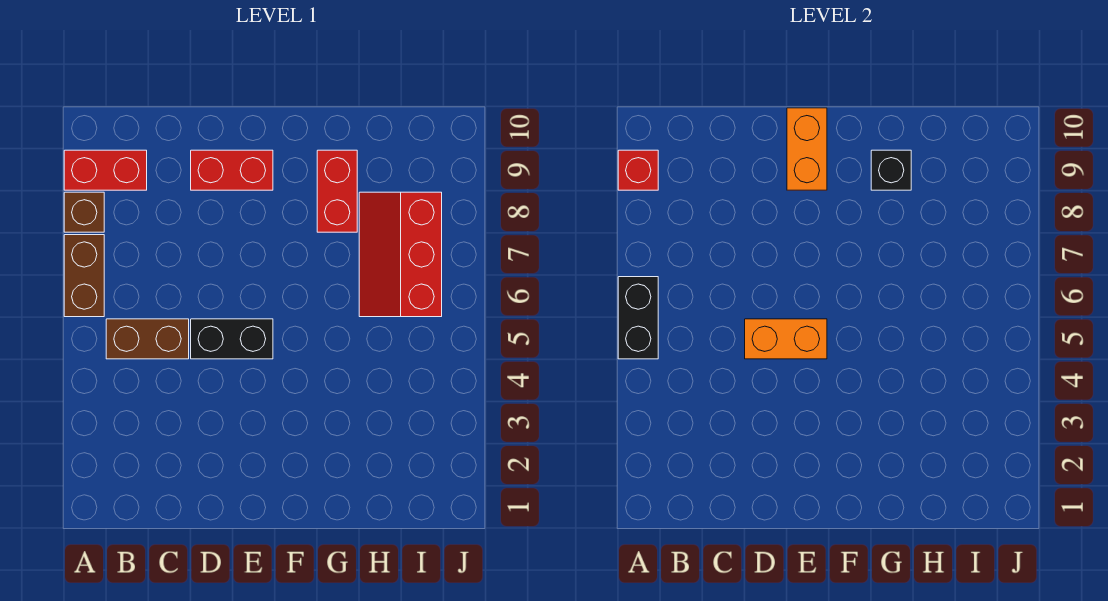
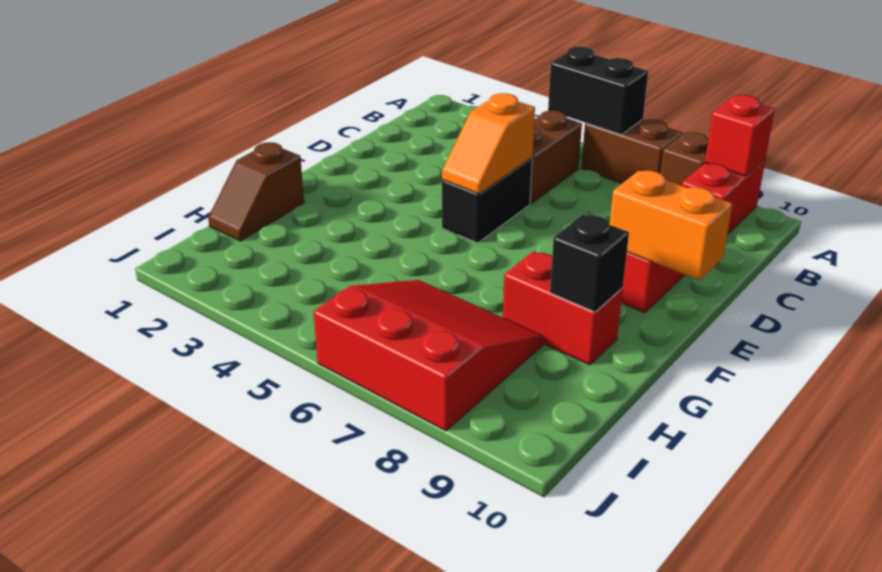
orange 1x2 brick [745,319,827,359] -> orange 1x2 slope [442,93,535,194]
none -> brown 1x2 slope [208,142,304,241]
red 2x3 slope [359,192,442,317] -> red 3x3 slope [313,280,543,431]

